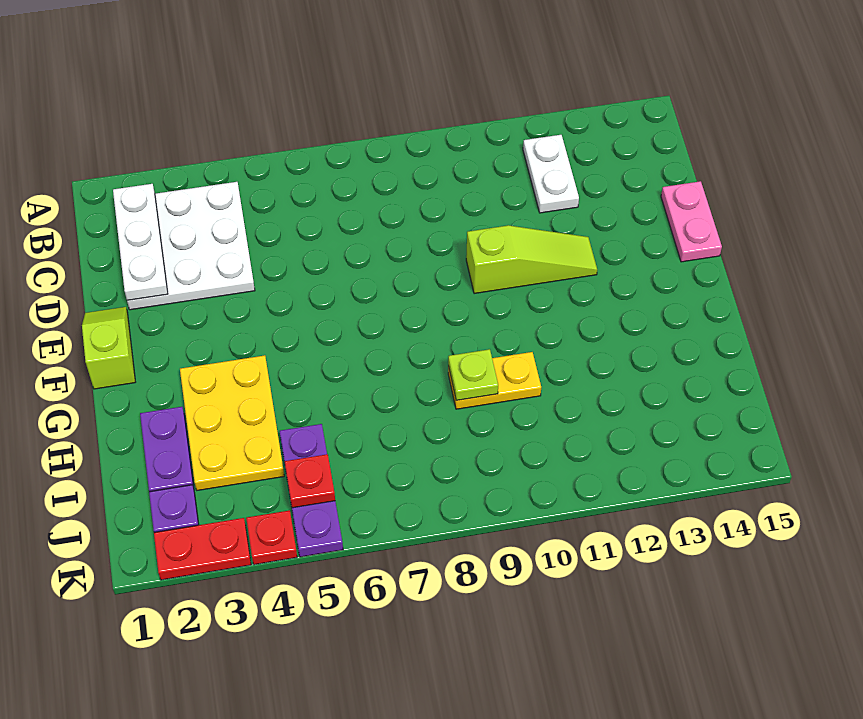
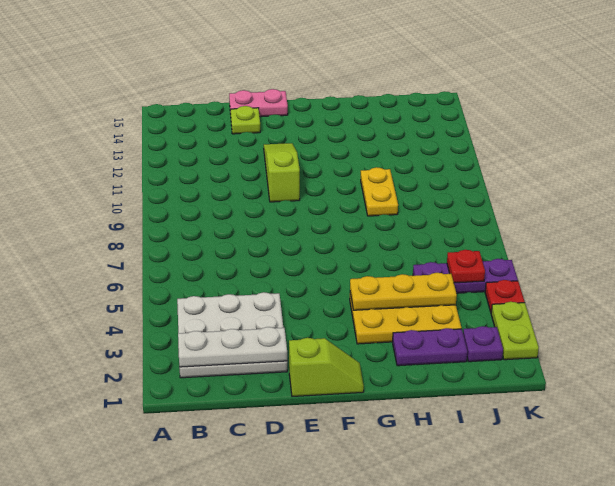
white 1x2 plate [523,135,579,213] -> none
lime 1x2 slope [82,307,135,389] -> lime 1x2 slope turned to [289,338,364,396]
none -> yellow 1x3 plate [350,273,457,310]
lime 1x1 plate [448,349,498,400] -> lime 1x1 plate moved to [231,106,260,134]
red 1x2 plate [154,518,251,580] -> lime 1x2 plate [491,302,539,360]

